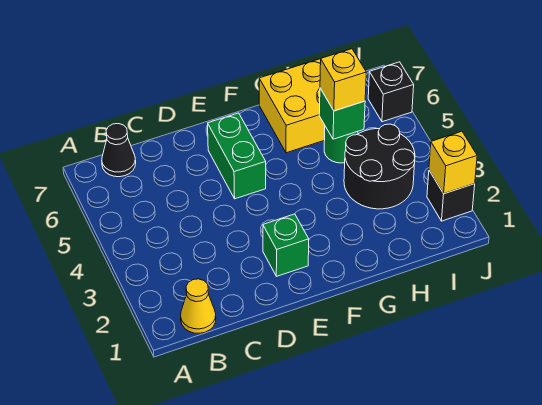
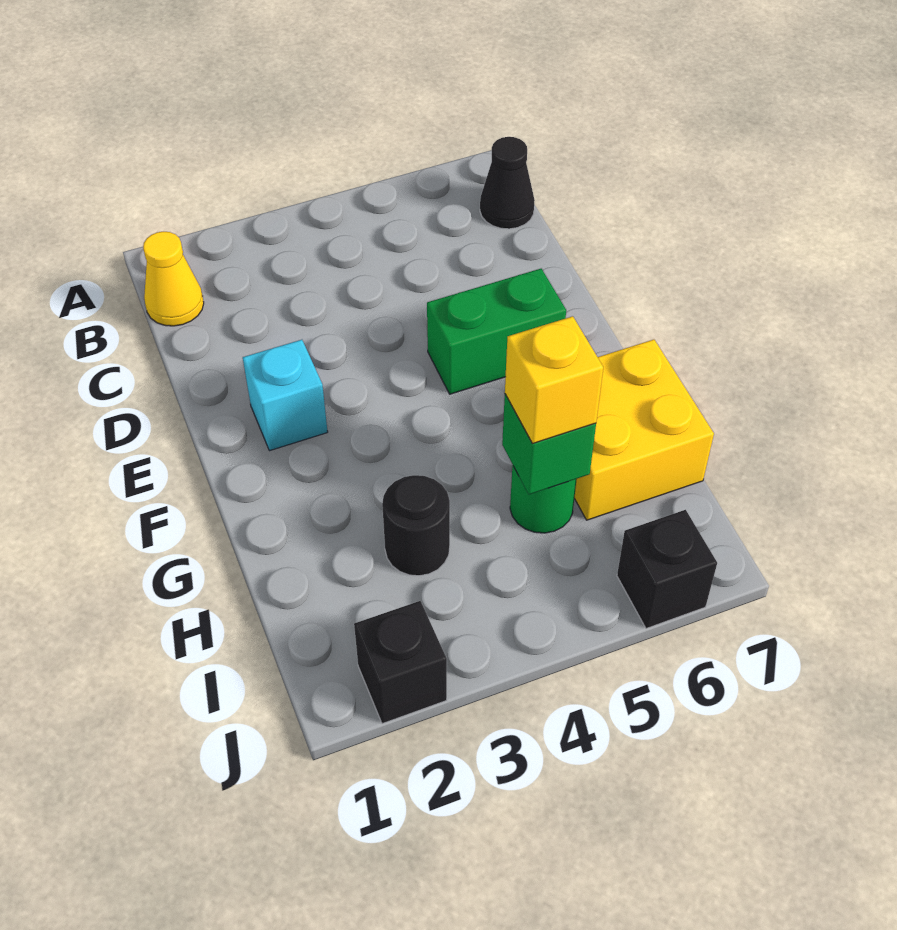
green 1x1 brick [263,214,309,276] -> cyan 1x1 brick [243,340,328,451]
black 2x2 round brick [344,124,415,209] -> black 1x1 round brick [382,475,450,576]
yellow 1x1 brick [429,131,477,194] -> none

